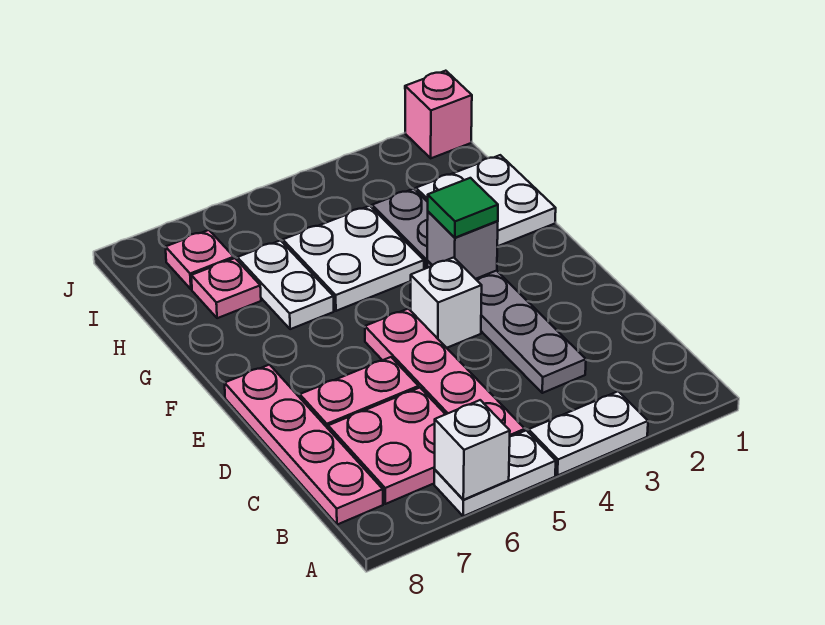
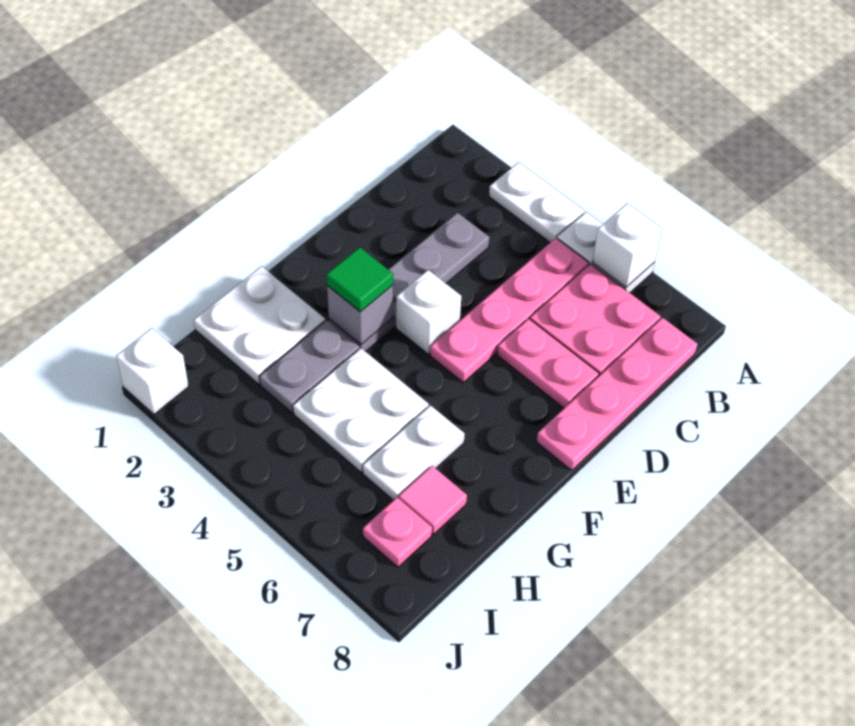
pink 1x1 plate [191,258,261,318] -> pink 1x1 tile [399,466,467,534]
pink 1x1 brick [405,71,472,158] -> white 1x1 brick [116,328,189,414]

